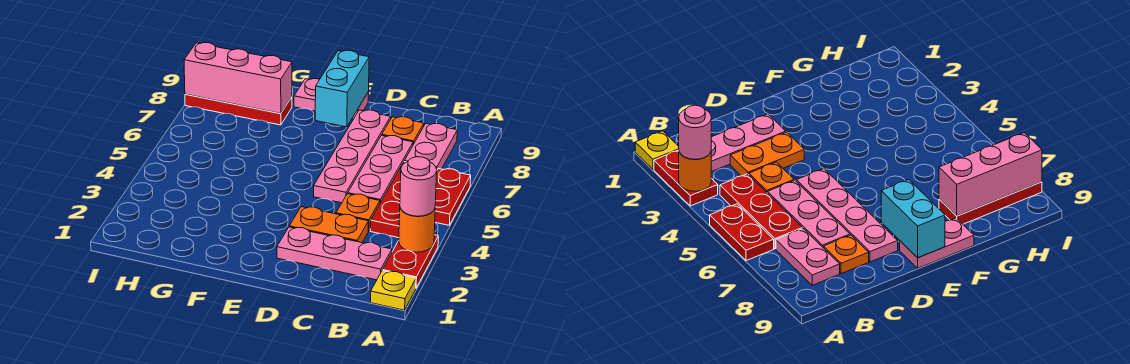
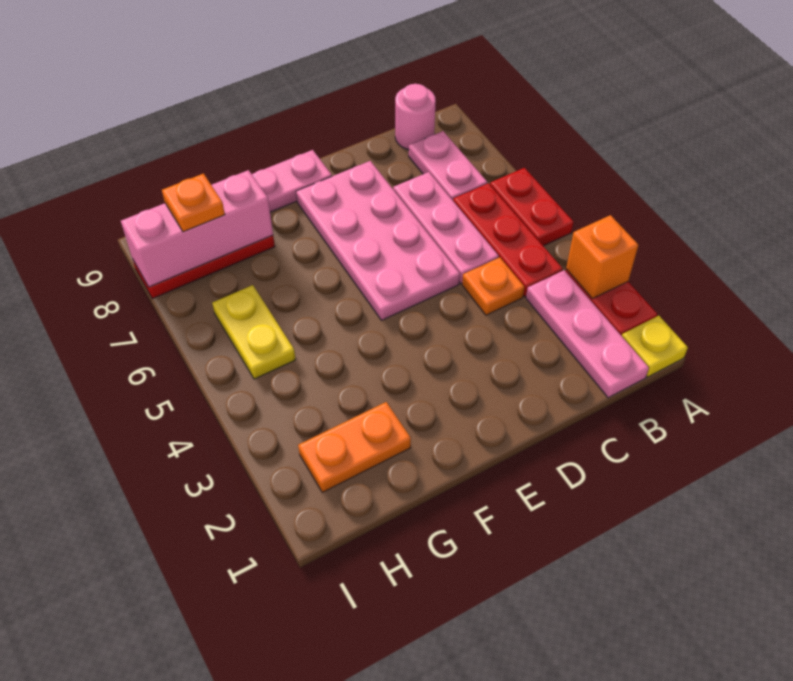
orange 1x1 round brick [399,208,435,252] -> orange 1x1 brick [566,215,638,299]
pink 1x1 round brick [400,157,437,216] -> pink 1x1 round brick moved to [395,84,436,150]
pink 1x3 plate [277,227,392,280] -> pink 1x3 plate turned to [526,270,649,398]
orange 1x2 plate [289,207,368,243] -> orange 1x2 plate moved to [298,402,411,492]
orange 1x1 plate [382,117,424,145] -> orange 1x1 plate moved to [162,174,225,232]
pink 1x4 plate [314,110,391,203] -> pink 2x4 plate [296,161,460,320]
cyan 1x2 brick [315,50,369,127] -> none
none -> yellow 1x2 plate [212,285,296,379]

